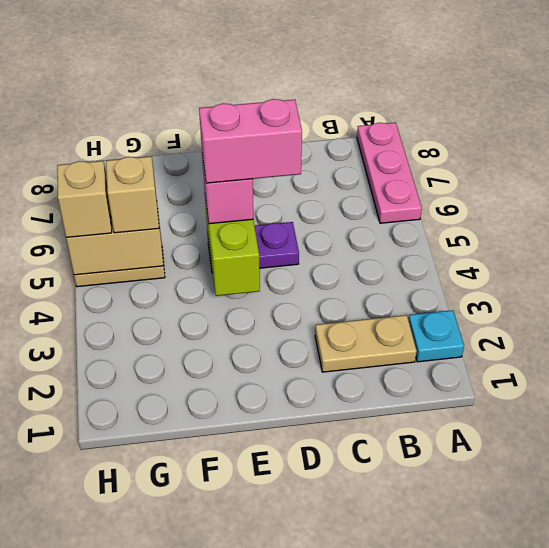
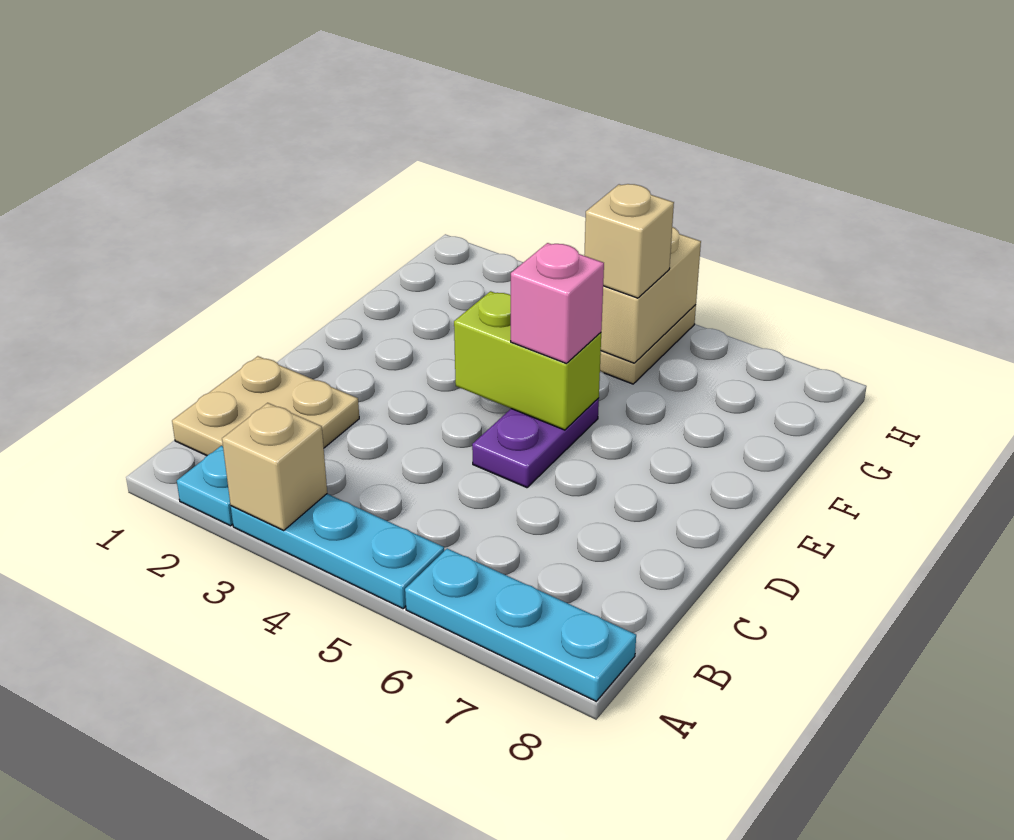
none -> cyan 1x3 plate [231,494,444,609]
pink 1x3 plate [357,123,422,223] -> cyan 1x3 plate [405,549,636,701]
tan 1x2 plate [315,315,417,372] -> tan 2x2 plate [172,356,359,456]
pink 1x2 brick [199,99,302,183] -> none
tan 1x1 brick [57,161,112,237] -> tan 1x1 brick moved to [222,403,327,530]

